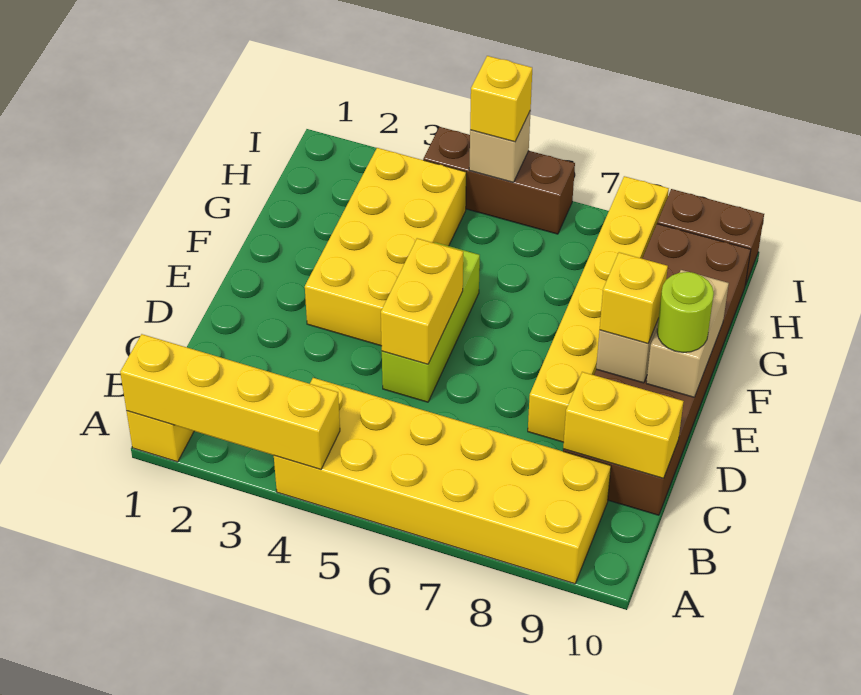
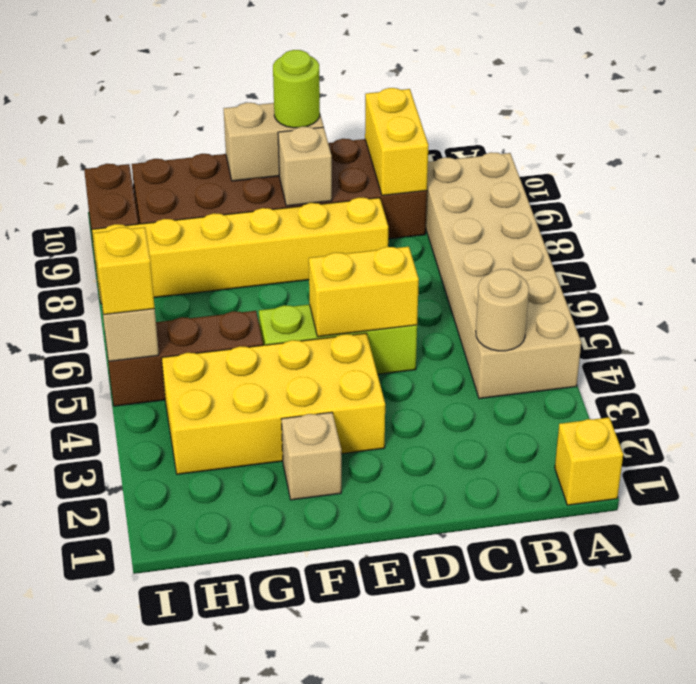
yellow 1x4 brick [120,334,340,470] -> none
yellow 2x6 brick [274,378,611,584] -> tan 2x6 brick [426,152,581,399]
none -> tan 1x1 round brick [476,269,529,351]
yellow 1x1 brick [600,252,668,343] -> none
none -> tan 1x1 brick [282,412,341,500]
brown 1x3 brick [423,127,575,234] -> brown 1x3 brick turned to [105,311,263,406]

